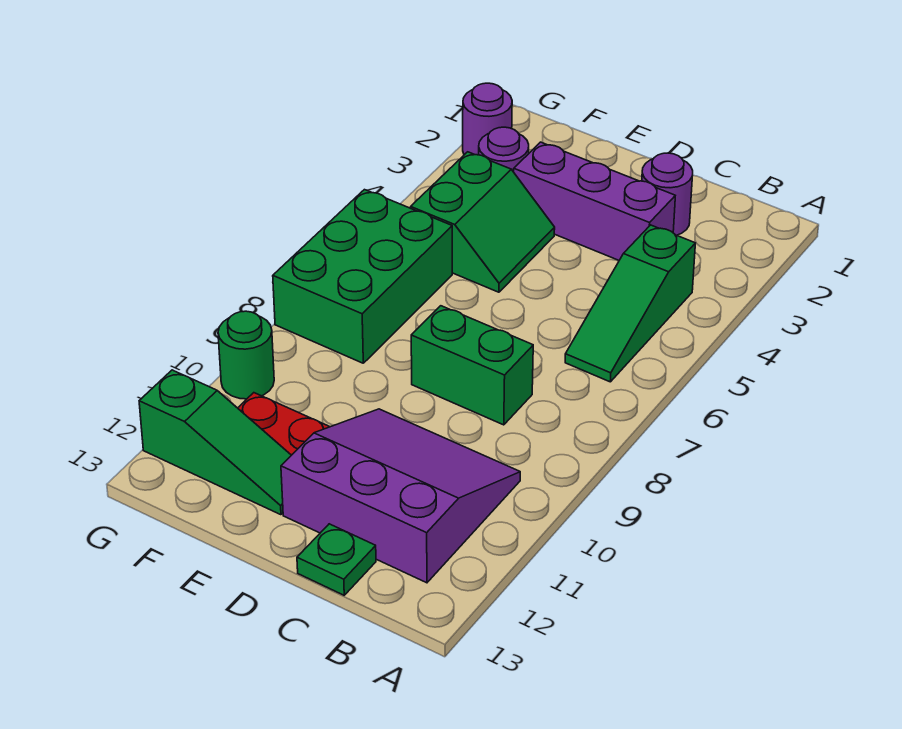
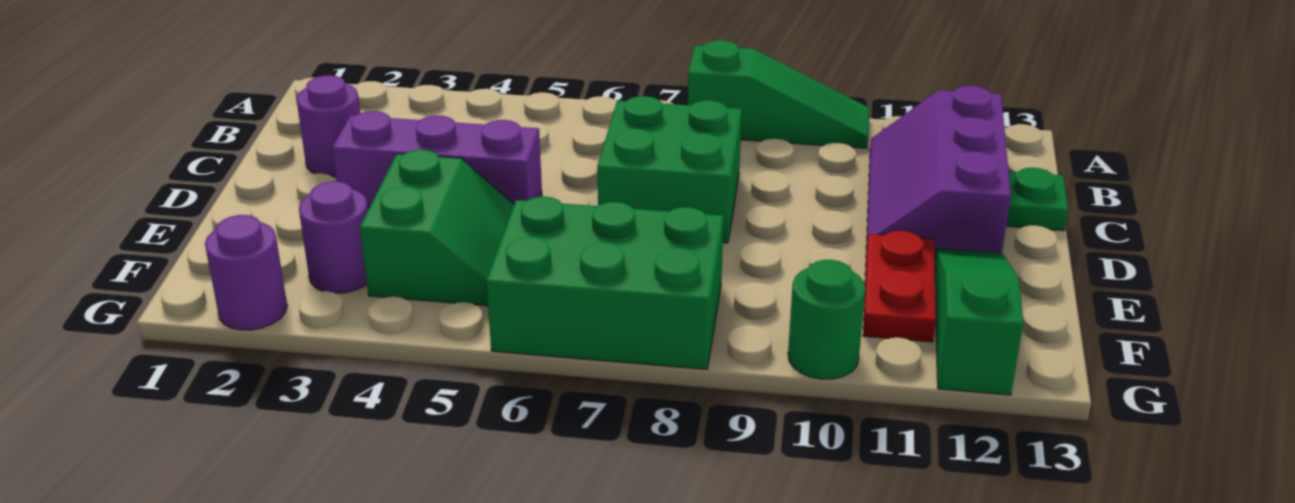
green 1x3 slope [565,225,695,382] -> green 1x3 slope moved to [688,40,869,148]
purple 3x3 slope [281,409,520,583] -> purple 2x3 slope [866,86,1011,257]
purple 1x3 brick [514,142,675,260] -> purple 1x3 brick turned to [332,111,542,210]
green 1x2 brick [411,306,533,425] -> green 2x2 brick [597,96,742,243]
green 2x2 slope [411,152,555,292] -> green 2x2 slope turned to [360,150,514,306]

